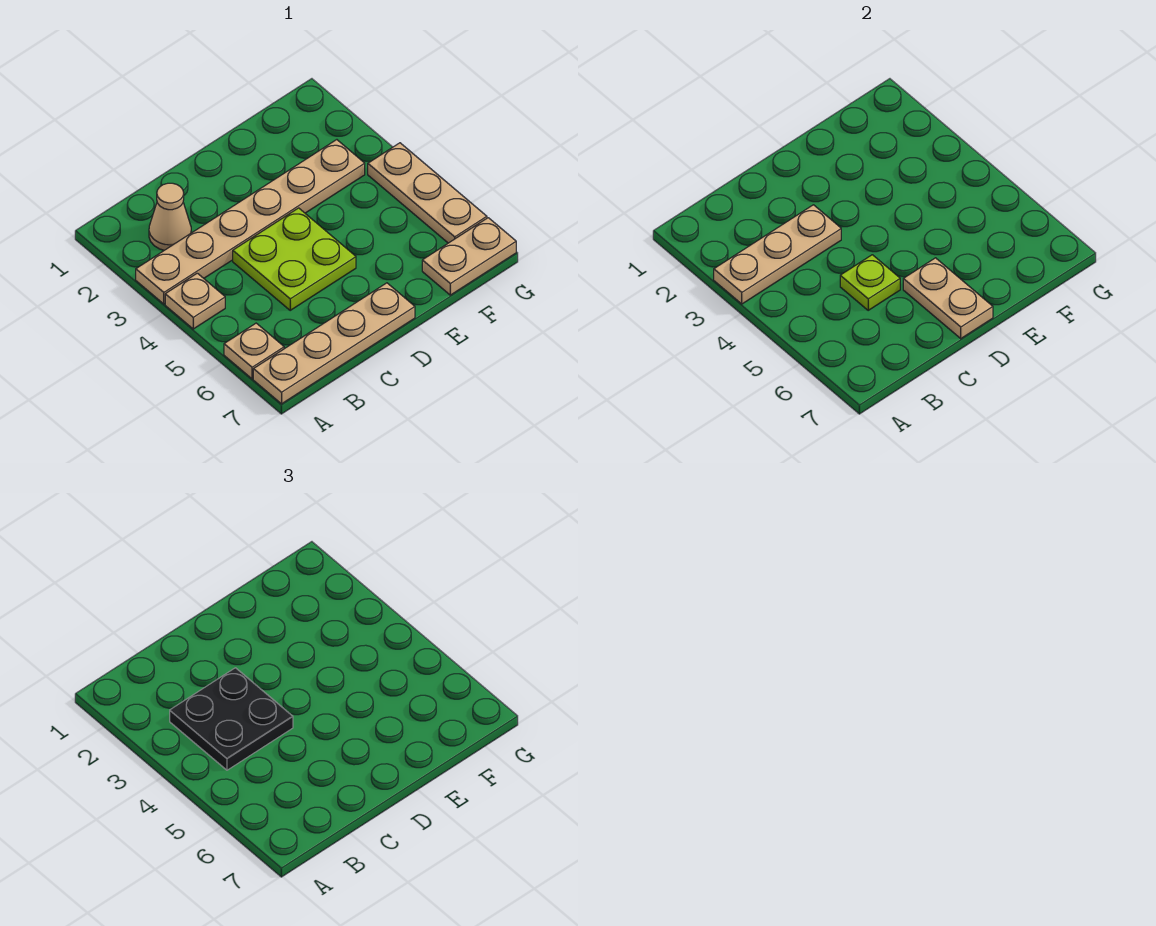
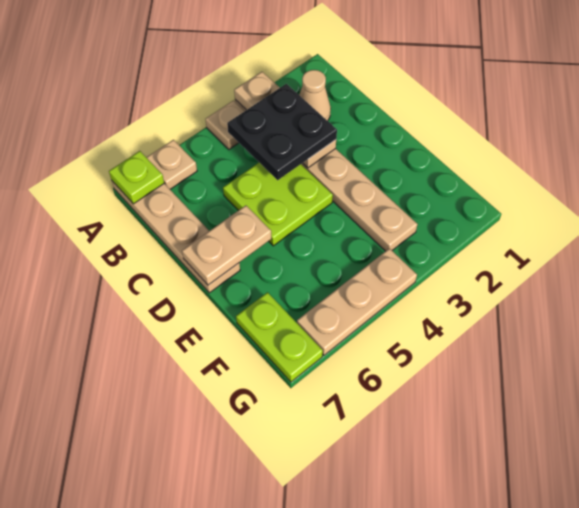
lime 1x1 plate [840,255,900,310] -> lime 1x1 plate moved to [109,151,164,204]
tan 1x2 plate [422,218,516,295] -> lime 1x2 plate [236,292,323,382]

